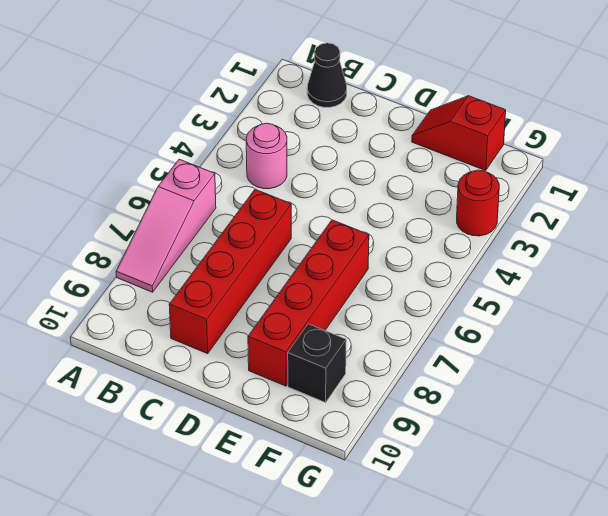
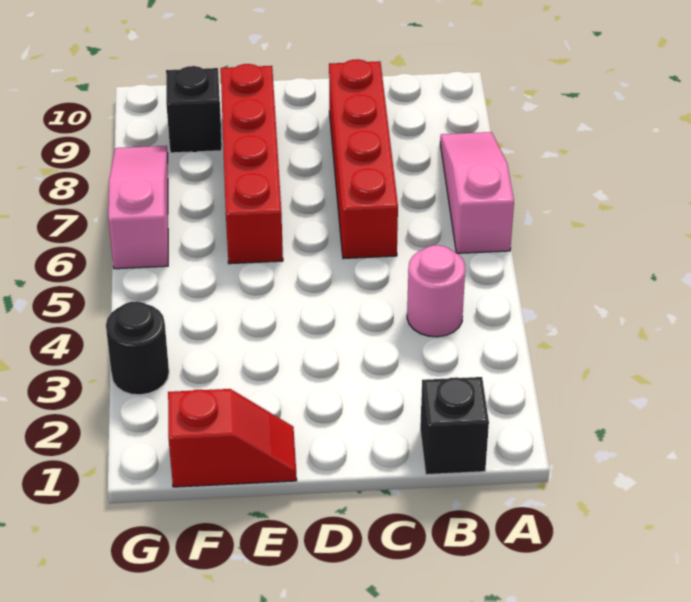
black 1x1 cone [307,43,347,107] -> black 1x1 brick [420,377,489,475]
red 1x1 round brick [457,170,499,236] -> black 1x1 round brick [106,301,169,395]
none -> pink 1x3 slope [108,146,168,269]

